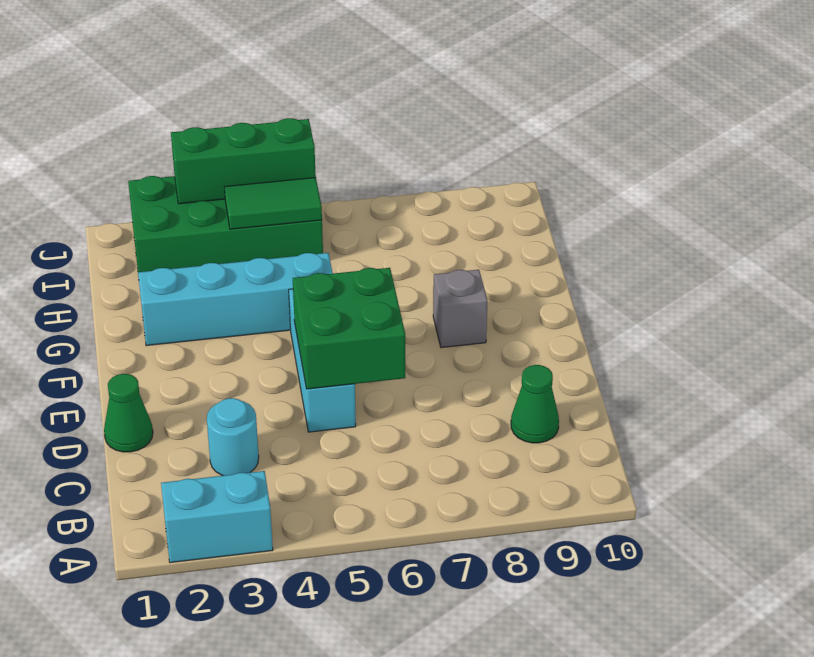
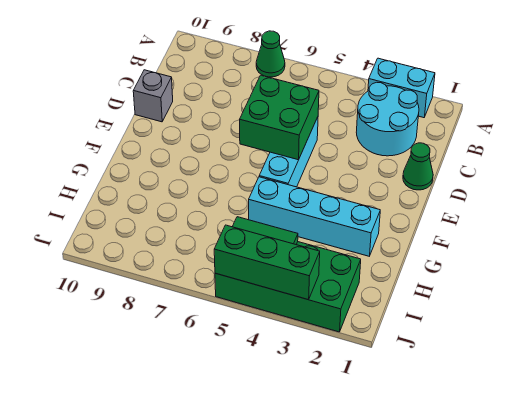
cyan 1x1 round brick [207,398,259,476] -> cyan 2x2 round brick [356,82,419,156]
green 1x1 cone [511,365,559,443] -> green 1x1 cone moved to [256,31,285,77]
grey 1x1 brick [433,270,487,348] -> grey 1x1 brick moved to [133,70,173,122]

